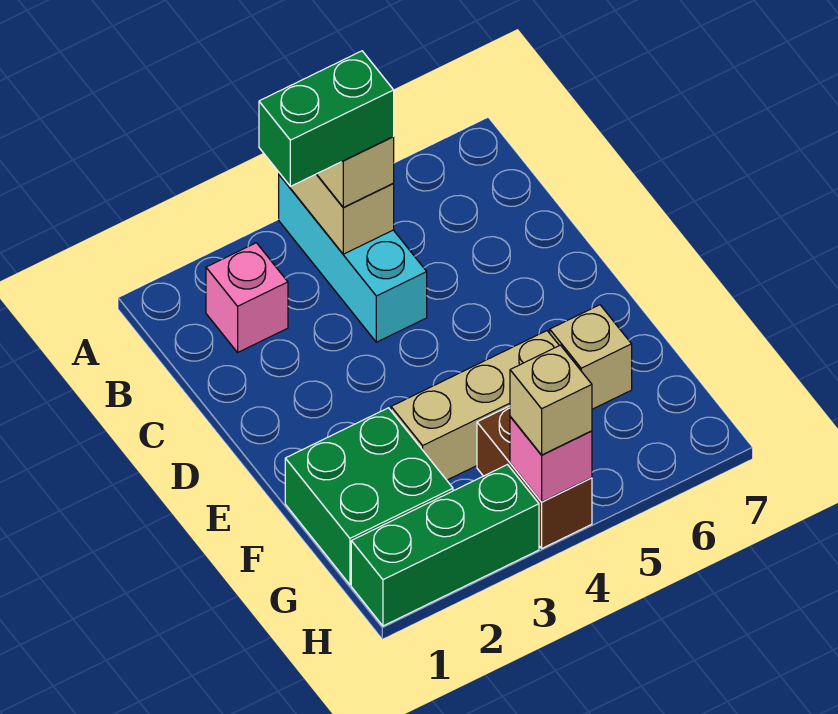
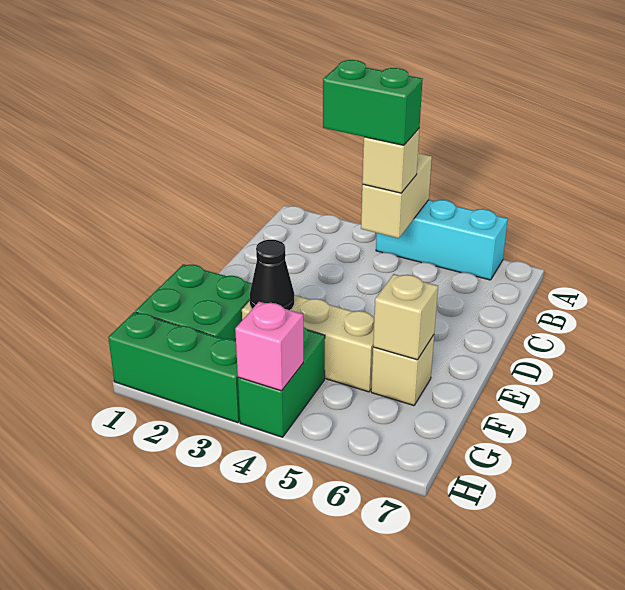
cyan 1x3 brick [279,175,427,342] -> cyan 1x3 brick turned to [376,200,508,280]
pink 1x1 brick [206,243,288,352] -> none
none -> black 1x1 cone [250,240,294,310]
brown 1x2 brick [477,406,592,548] -> green 1x2 brick [238,327,325,437]
tan 1x1 brick [510,345,592,455] -> tan 1x1 brick moved to [373,274,438,360]

